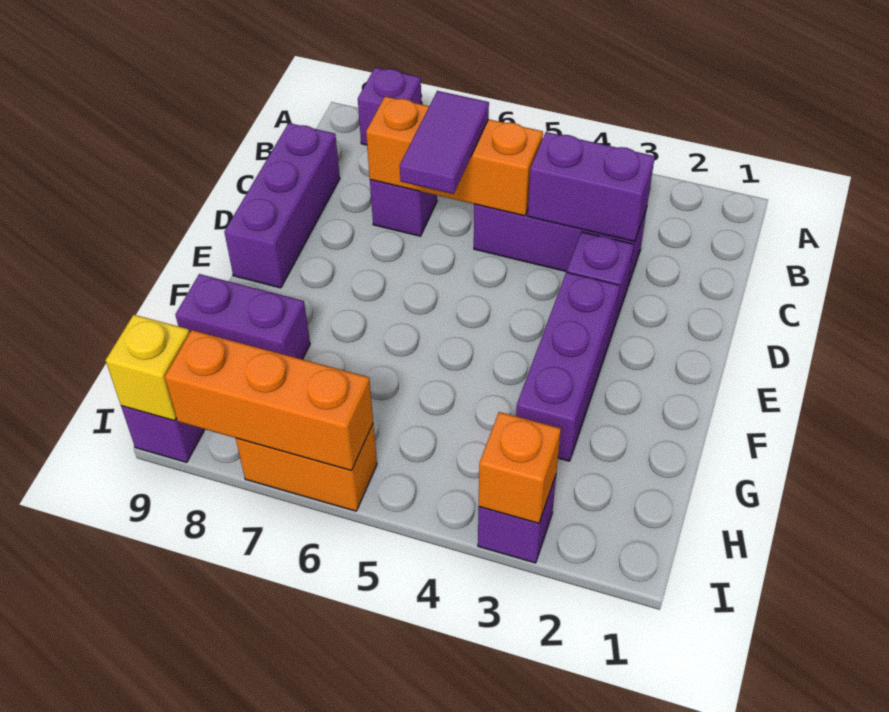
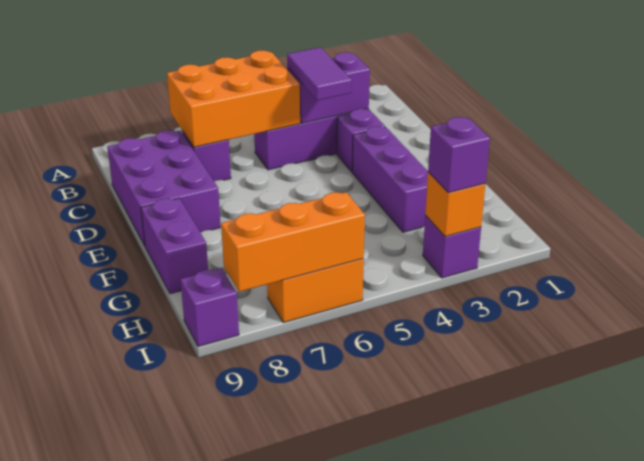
purple 1x1 brick [358,67,421,145] -> purple 1x1 brick moved to [428,117,490,193]
orange 1x3 brick [366,96,543,216] -> orange 2x3 brick [167,51,300,147]
purple 1x2 tile [400,91,489,194] -> purple 1x2 tile moved to [287,47,352,100]
purple 1x3 brick [224,123,340,288] -> purple 2x3 brick [108,130,221,246]
purple 1x2 brick [175,274,310,359] -> purple 1x2 brick turned to [141,198,208,294]
yellow 1x1 brick [106,315,189,421] -> none

